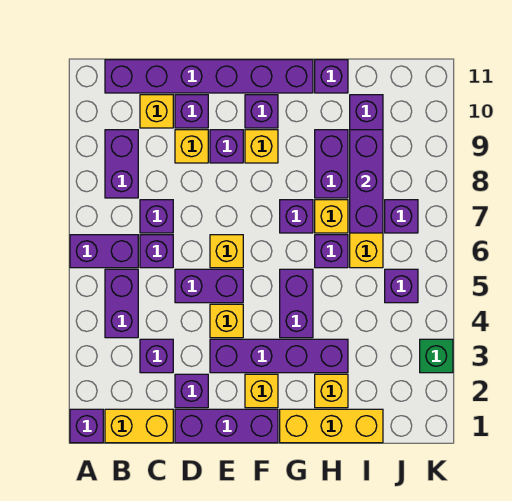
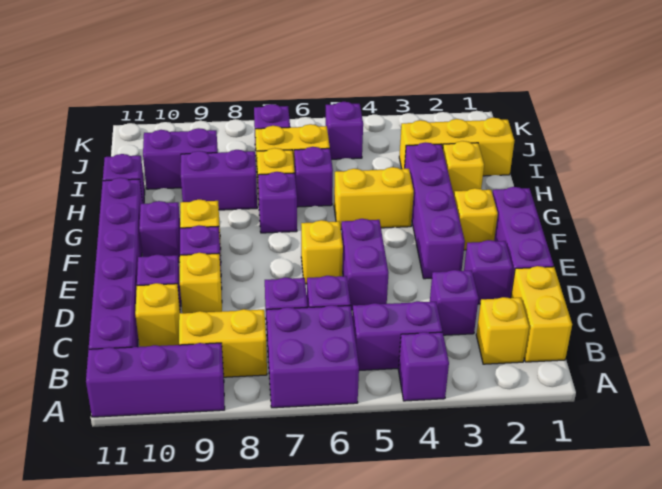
purple 1x1 brick [70,409,103,443] -> purple 1x1 brick moved to [398,332,449,401]
purple 1x2 brick [70,235,138,268] -> purple 2x2 brick [266,305,359,408]
purple 1x2 brick [105,130,138,198] -> yellow 1x2 brick [179,309,267,377]
yellow 1x1 brick [210,304,243,338] -> yellow 1x1 brick moved to [476,297,529,364]
yellow 1x3 brick [280,409,383,443] -> yellow 1x3 brick turned to [399,118,514,176]
purple 1x2 brick [280,269,313,338] -> yellow 1x2 brick [334,167,414,228]
purple 1x3 brick [350,130,383,233] -> purple 1x3 brick moved to [86,343,225,417]
green 1x1 brick [420,339,453,373] -> none

